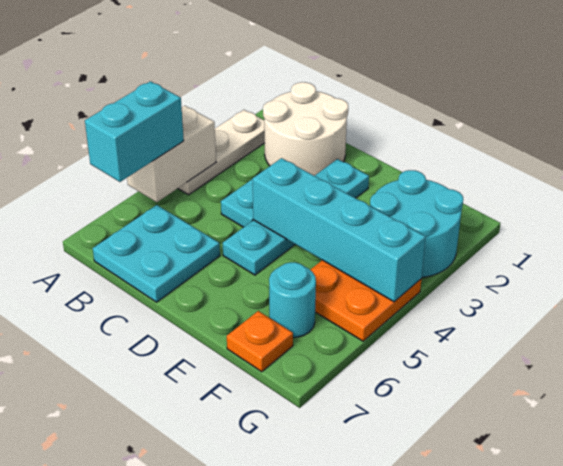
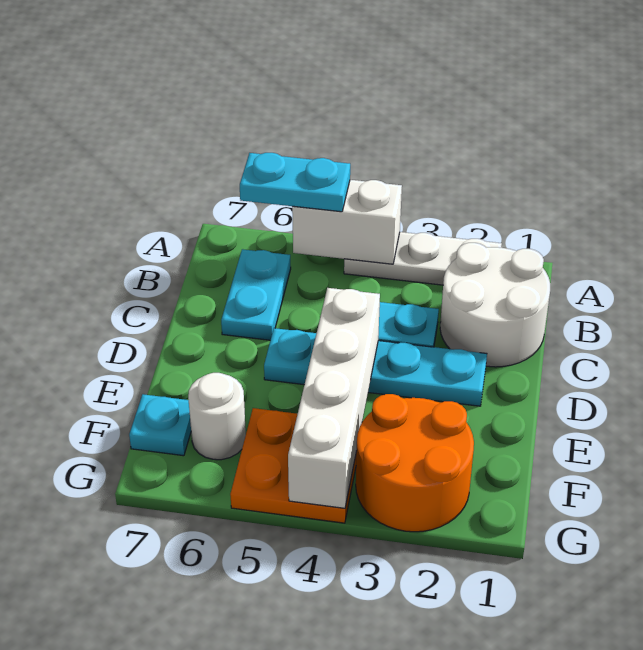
cyan 1x2 brick [85,81,184,182] -> cyan 1x2 plate [240,153,350,212]
cyan 2x2 plate [93,205,220,302] -> cyan 1x2 plate [221,249,291,340]
cyan 1x4 brick [253,158,426,302] -> white 1x4 brick [288,288,380,508]
cyan 2x2 round brick [370,170,463,277] -> orange 2x2 round brick [356,394,474,532]
cyan 1x1 round brick [269,262,316,338] -> white 1x1 round brick [188,373,246,460]
orange 1x1 plate [227,311,293,372] -> cyan 1x1 plate [129,394,191,456]

